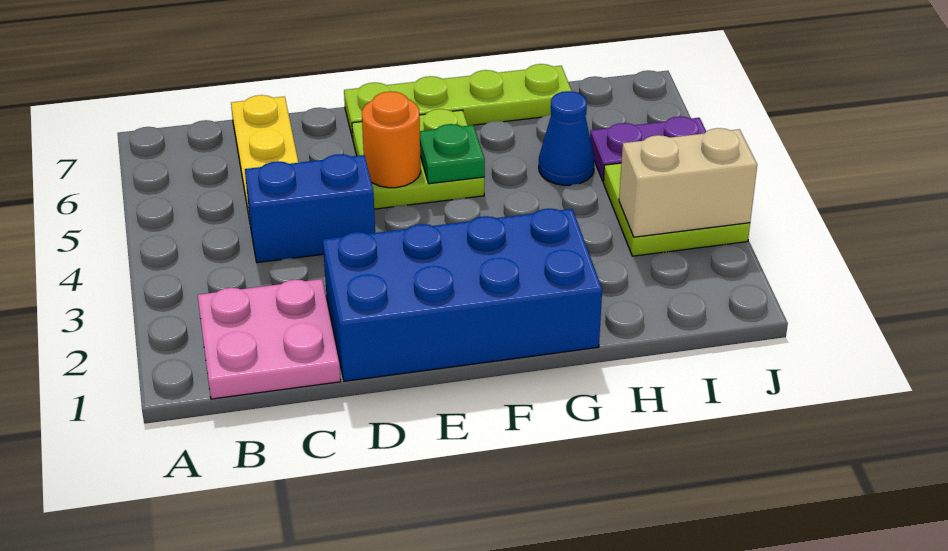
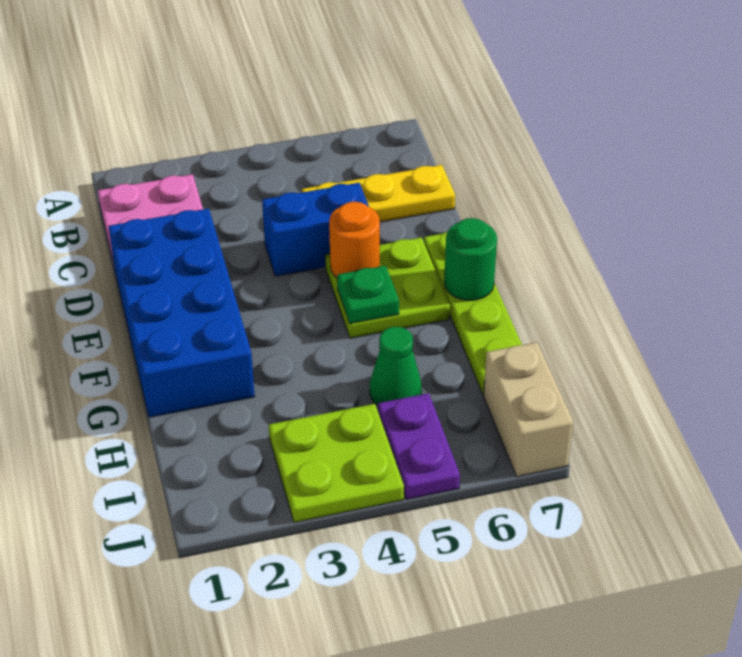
blue 1x2 brick [245,154,375,263] -> blue 1x2 brick turned to [262,183,369,276]
none -> green 1x1 round brick [444,218,497,300]
blue 1x1 cone [539,91,594,185] -> green 1x1 cone [370,327,422,405]
tan 1x2 brick [619,128,757,237] -> tan 1x2 brick moved to [484,342,573,477]

